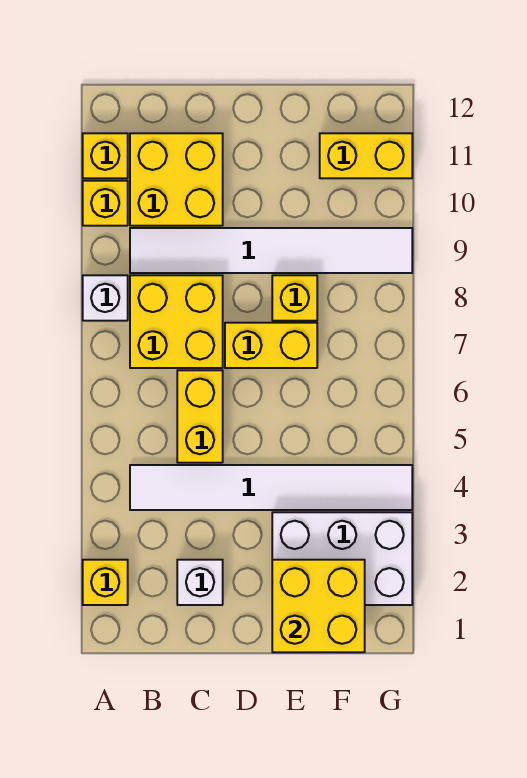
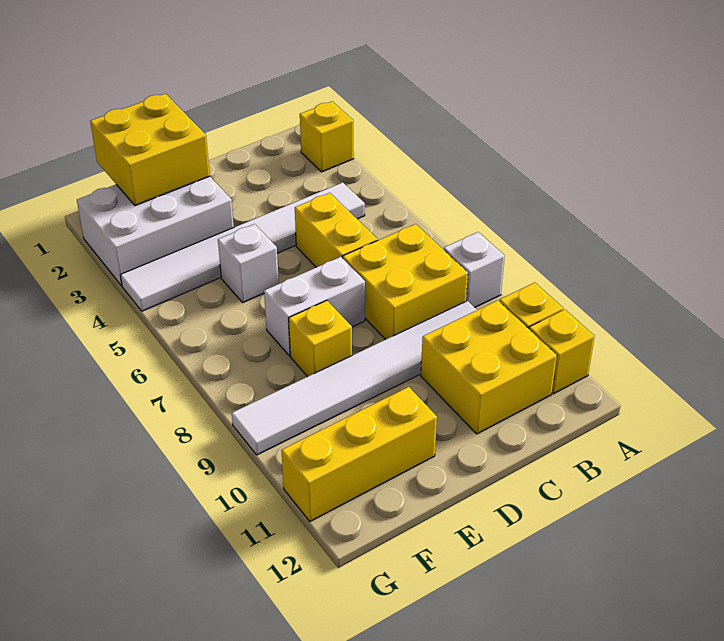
white 1x1 brick [177,560,223,605] -> white 1x1 brick moved to [218,224,279,302]
yellow 1x2 brick [225,323,317,368] -> white 1x2 brick [264,257,365,356]
yellow 1x2 brick [320,133,412,178] -> yellow 1x3 brick [281,387,437,521]

